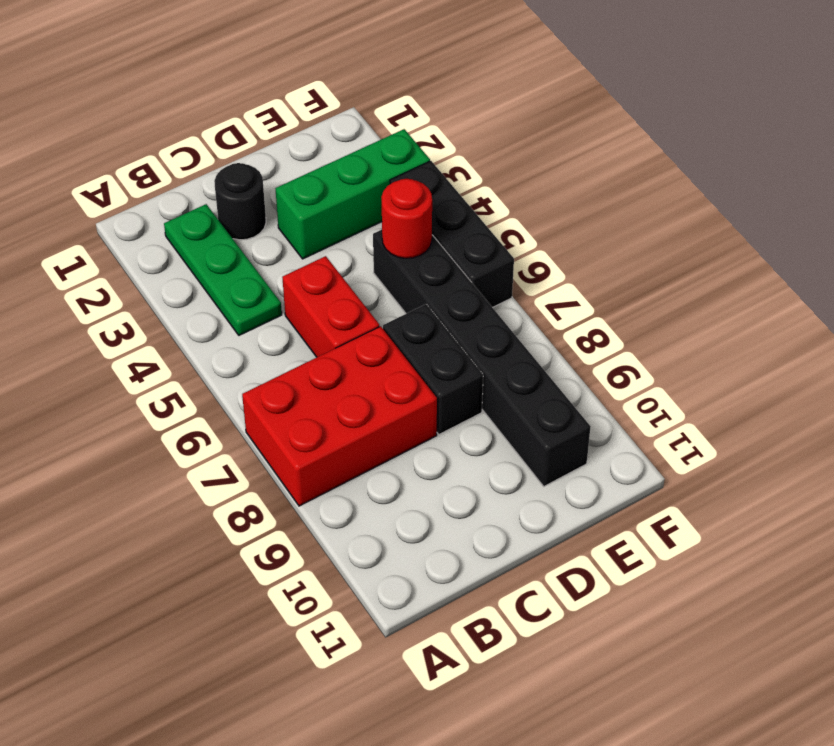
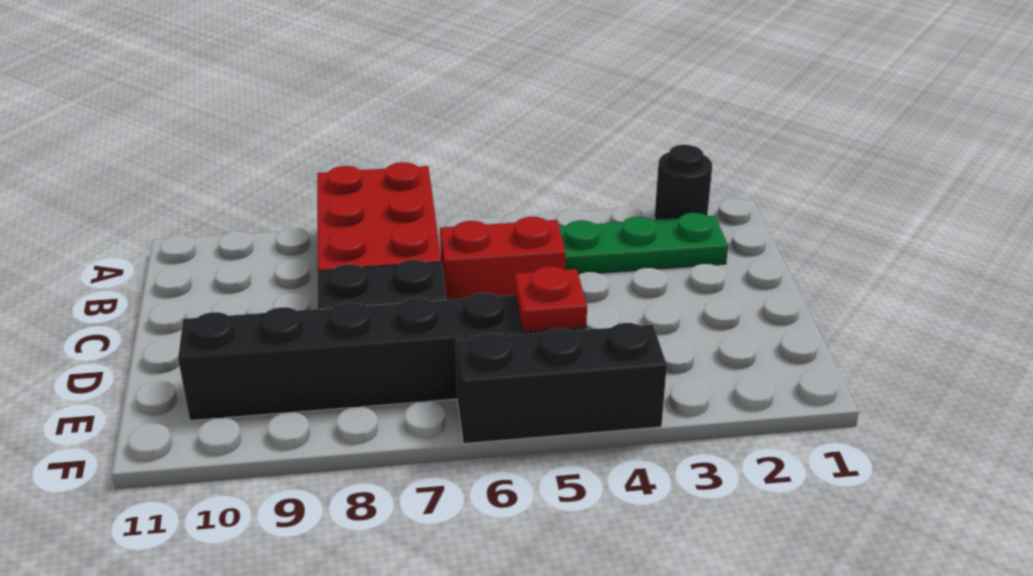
black 1x1 round brick [214,163,266,240] -> black 1x1 round brick moved to [655,145,712,220]
green 1x3 brick [275,129,430,259] -> none
red 1x1 round brick [381,179,432,258] -> red 1x1 plate [515,266,587,332]

